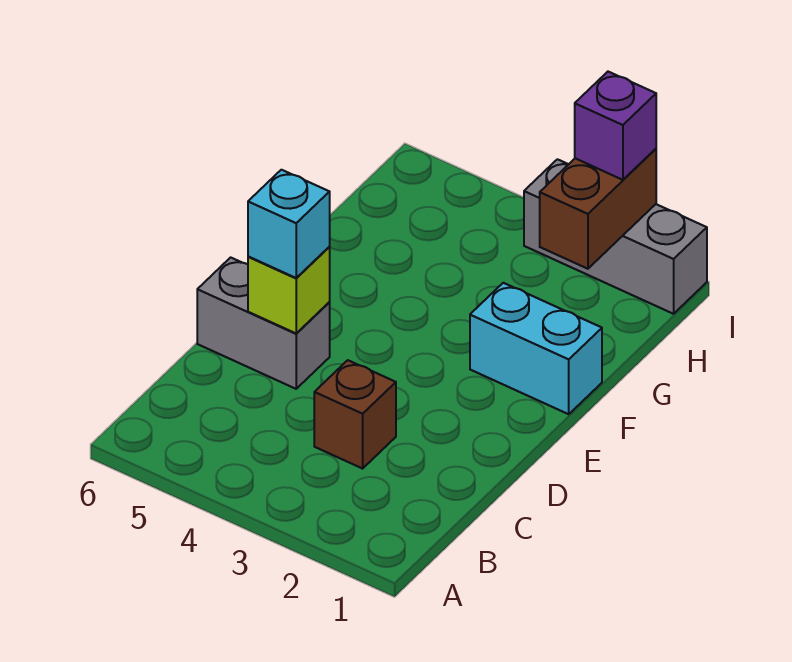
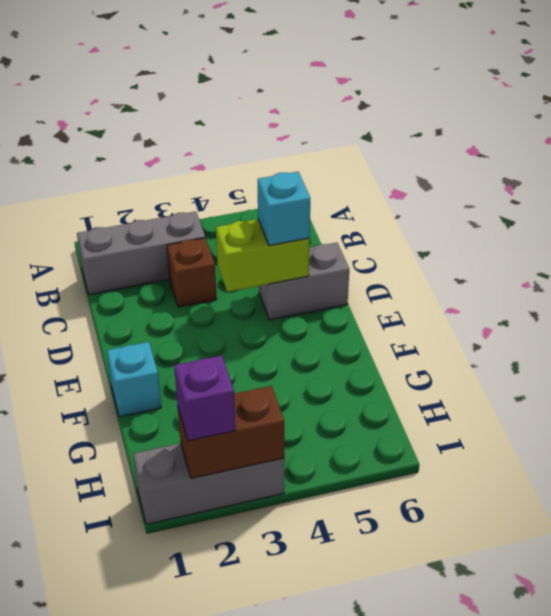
none -> grey 1x3 brick [77,212,205,295]
lime 1x1 brick [248,247,330,333] -> lime 1x2 brick [216,219,309,292]
cyan 1x2 brick [470,283,602,414] -> cyan 1x1 brick [107,342,161,417]
brown 1x2 brick [540,149,656,269] -> brown 1x2 brick turned to [178,386,284,478]

